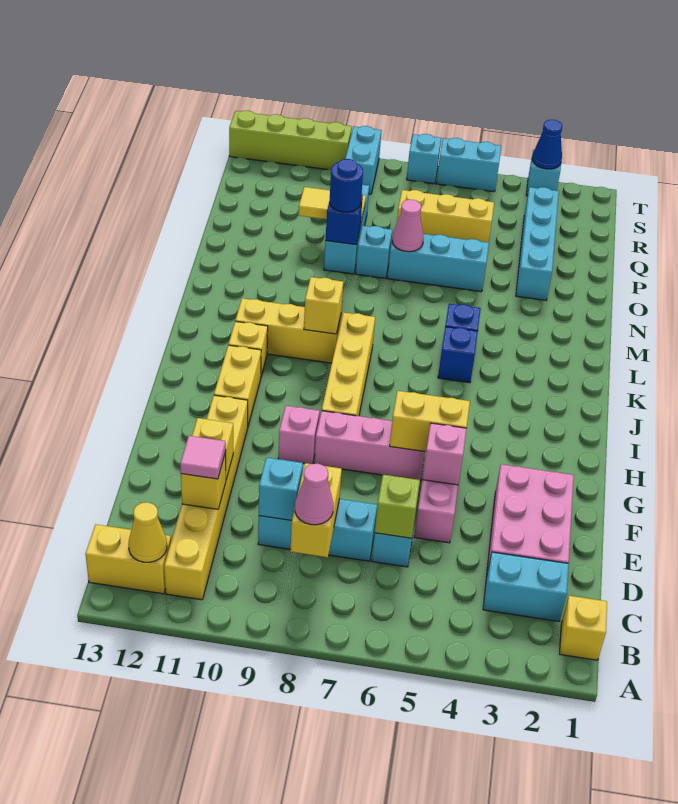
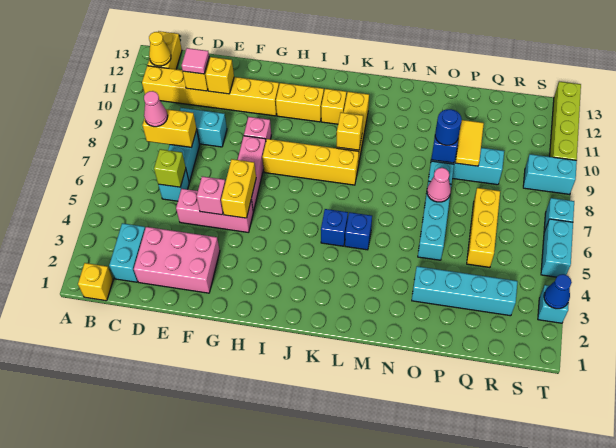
cyan 1x1 brick [259,457,303,520] -> none

